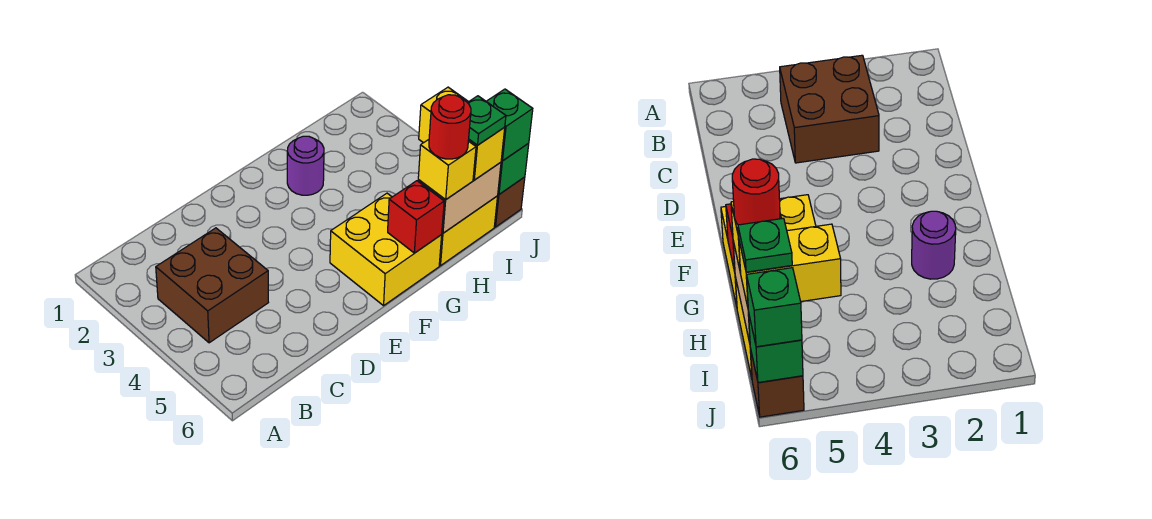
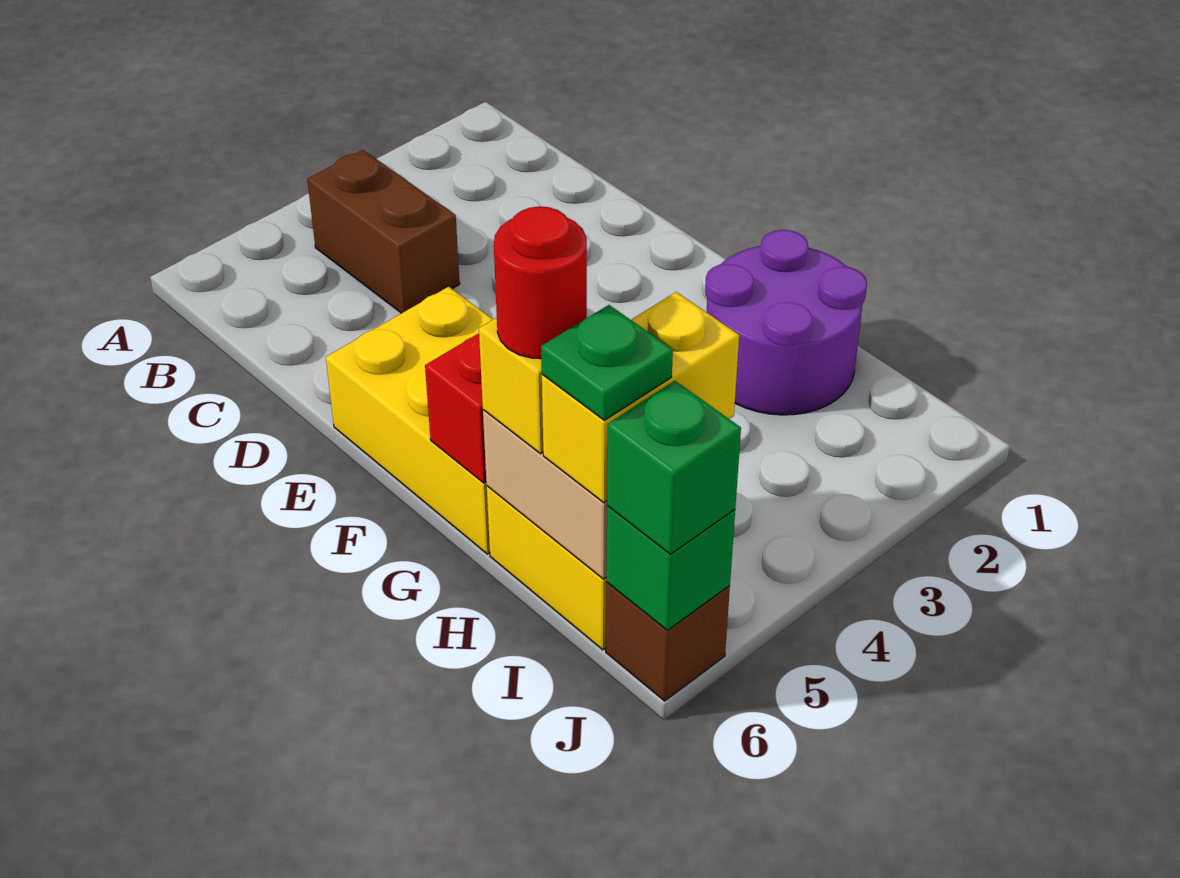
brown 2x2 brick [156,228,268,343] -> brown 1x2 brick [307,150,460,313]
yellow 2x2 brick [330,193,442,306] -> yellow 2x3 brick [326,287,493,554]
purple 1x1 round brick [287,136,324,195] -> purple 2x2 round brick [705,230,867,415]

